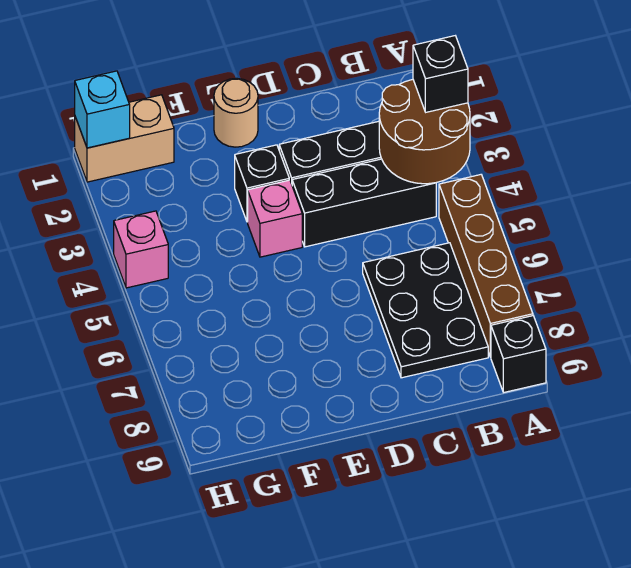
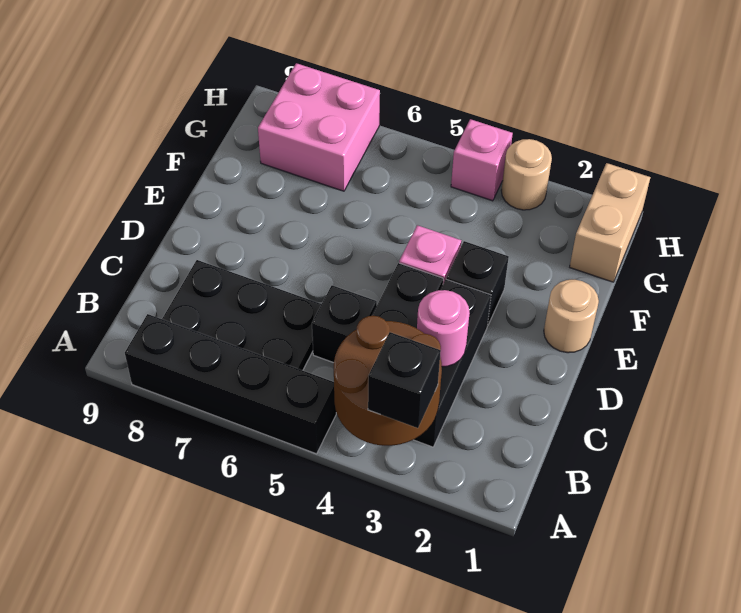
brown 1x4 brick [439,175,533,357] -> black 1x4 brick [125,314,336,454]
black 1x1 brick [491,316,546,392] -> black 1x1 brick moved to [312,285,377,363]
none -> pink 1x1 round brick [417,290,470,367]
none -> pink 2x2 brick [258,63,380,191]
cyan 1x1 brick [75,71,130,148] -> none
none -> tan 1x1 round brick [501,139,552,210]

